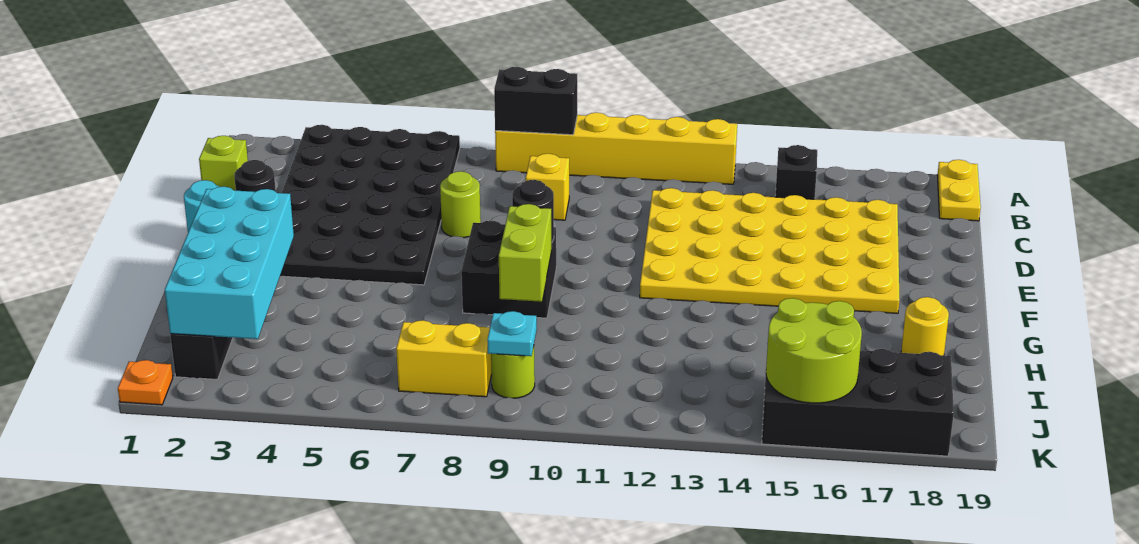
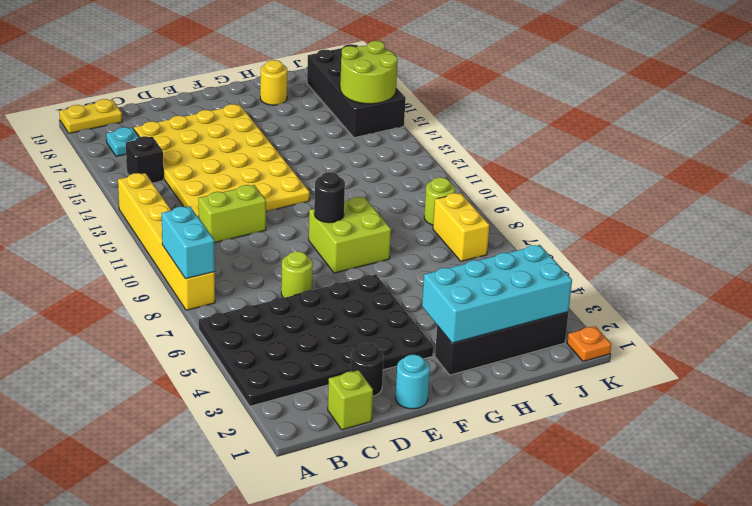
black 1x2 brick [494,67,577,135] -> cyan 1x2 brick [161,206,215,279]
yellow 1x1 brick [526,154,569,220] -> none
black 2x2 brick [461,221,556,318] -> lime 2x2 brick [309,197,391,273]
lime 1x2 brick [499,204,551,302] -> lime 1x2 brick moved to [198,185,266,243]
cyan 1x1 plate [487,311,537,356] -> cyan 1x1 plate moved to [106,127,139,156]

